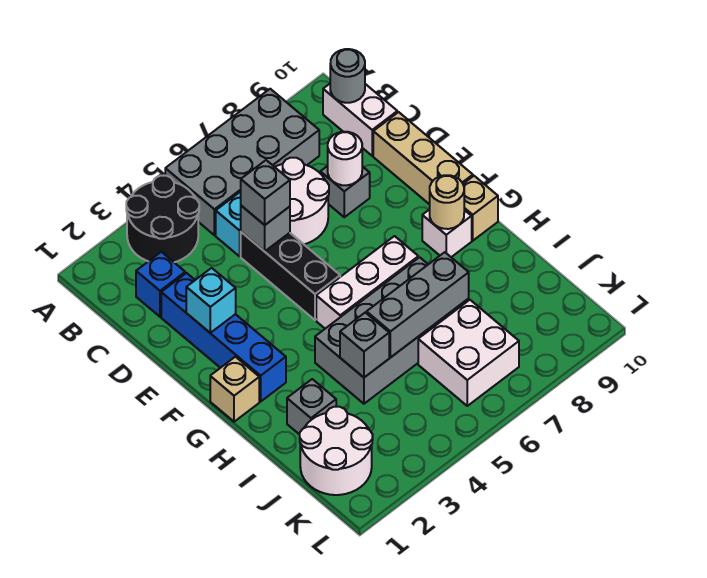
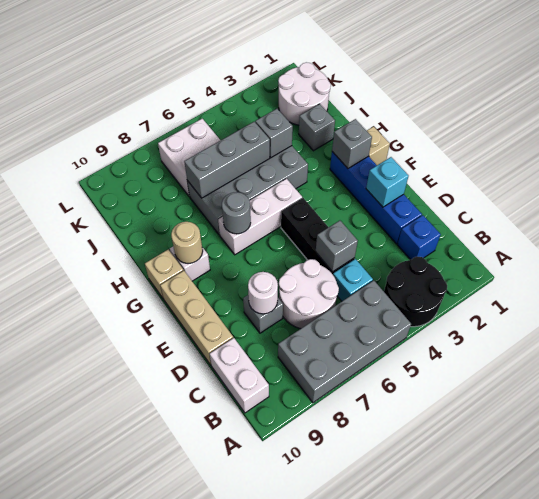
grey 1x1 round brick [330,49,365,103] -> grey 1x1 round brick moved to [222,192,251,234]
grey 1x1 brick [241,160,290,225] -> grey 1x1 brick moved to [332,119,372,168]

